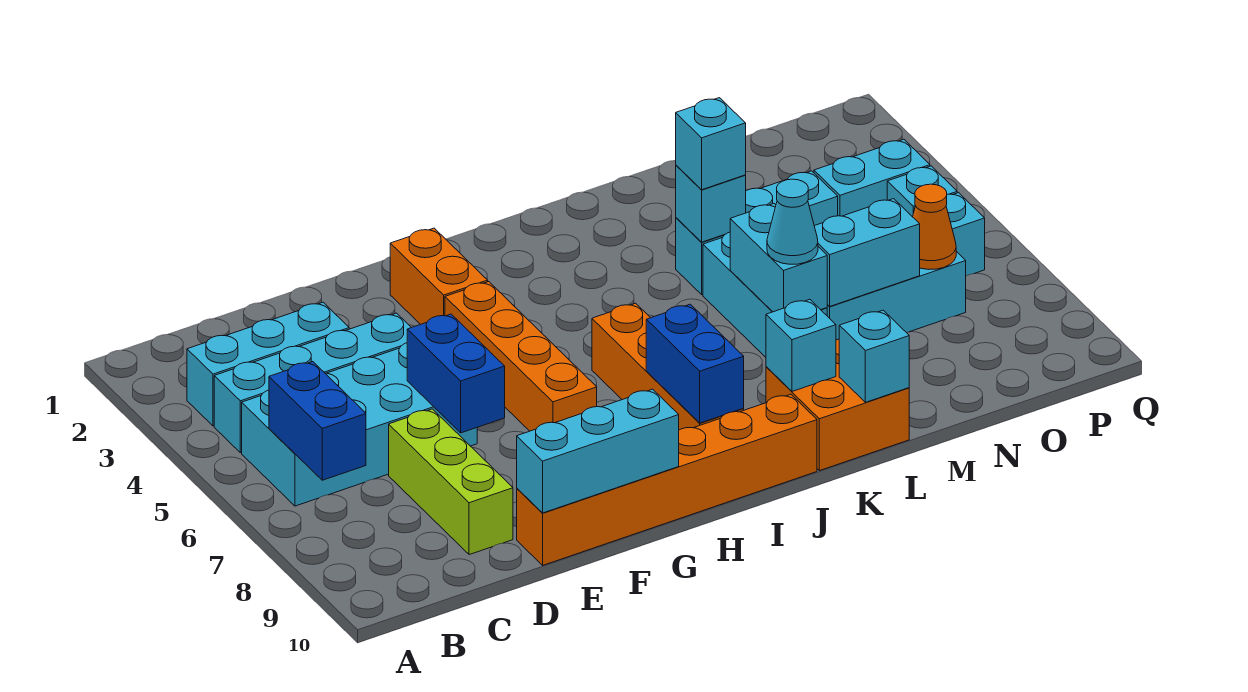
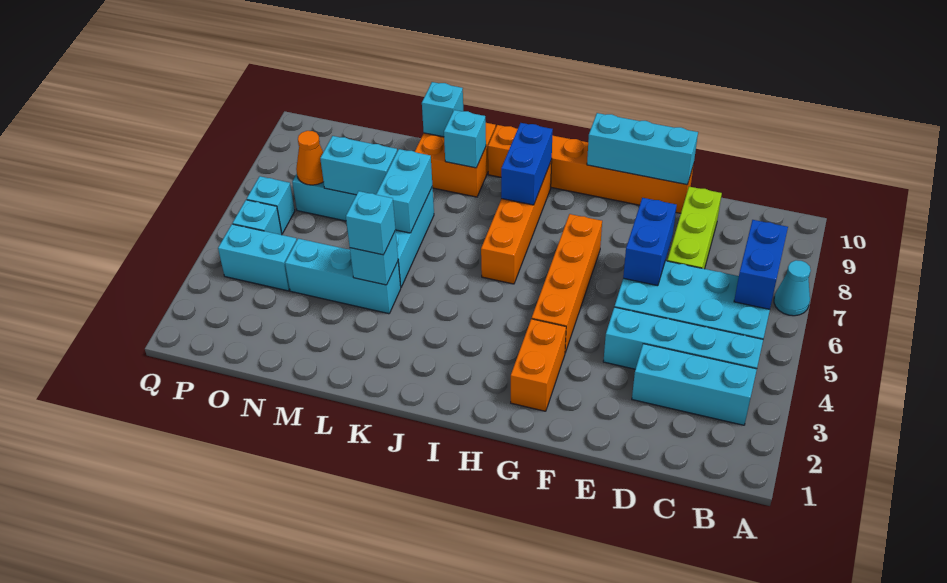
cyan 1x1 cone [767,179,818,264] -> cyan 1x1 cone moved to [774,260,811,316]

